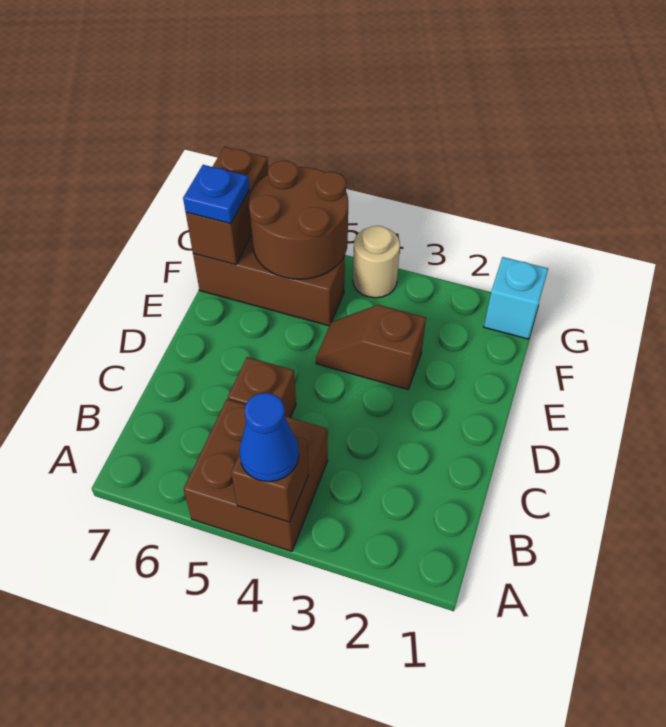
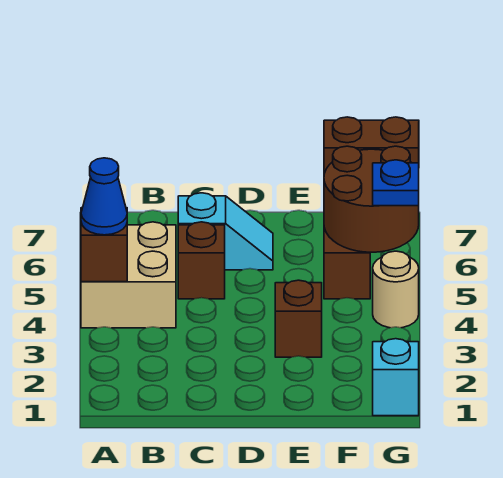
brown 2x2 brick [184,399,328,551] -> tan 2x2 brick [81,222,176,328]
none -> cyan 1x2 slope [178,193,273,270]
blue 1x1 plate [183,165,249,224] -> blue 1x1 plate moved to [373,160,419,206]

